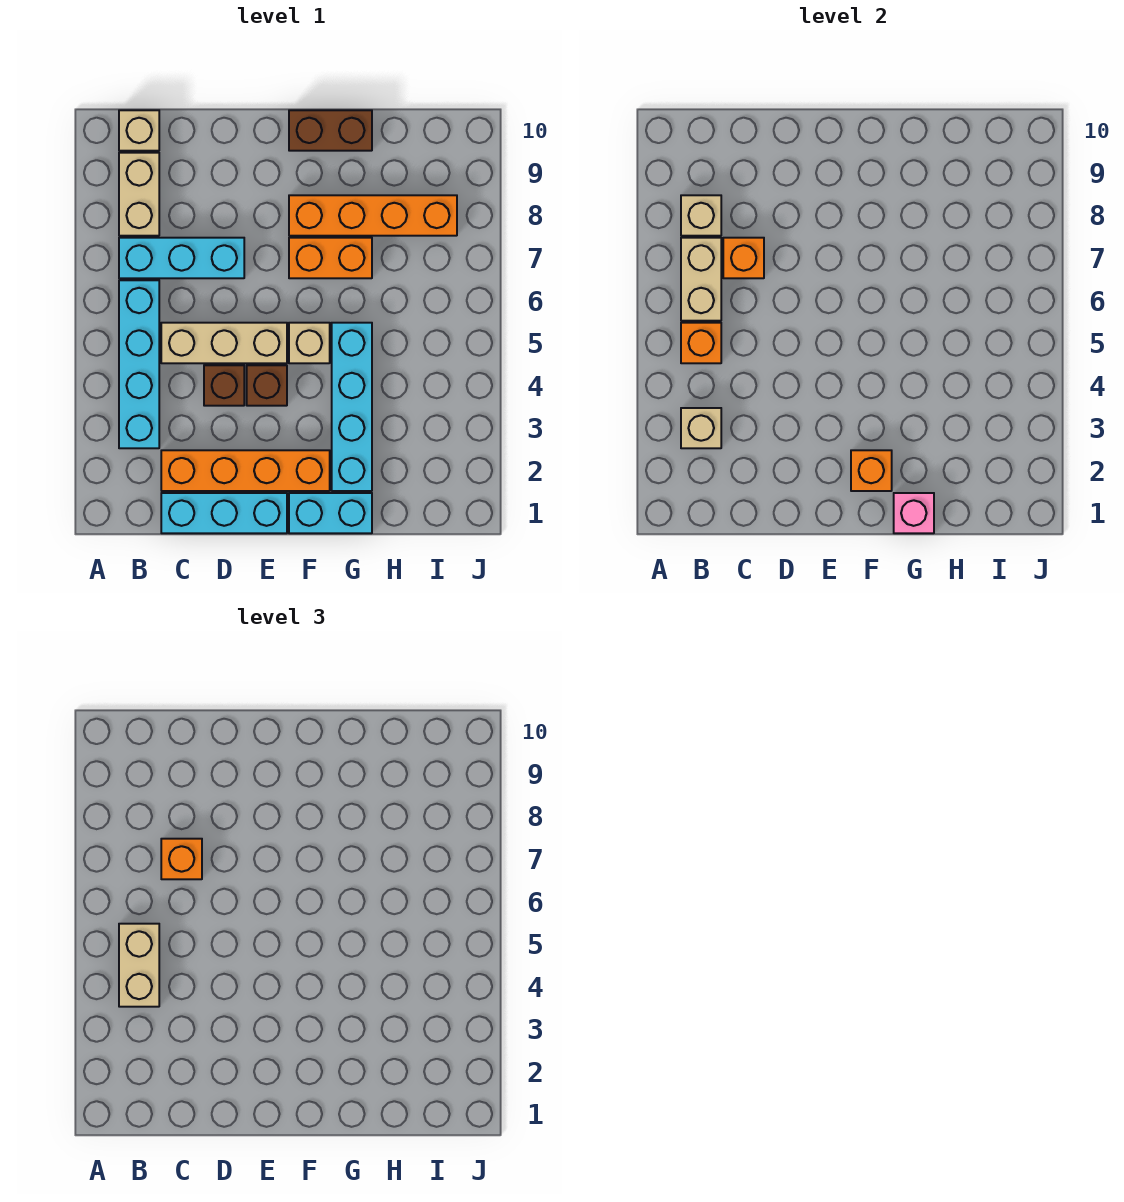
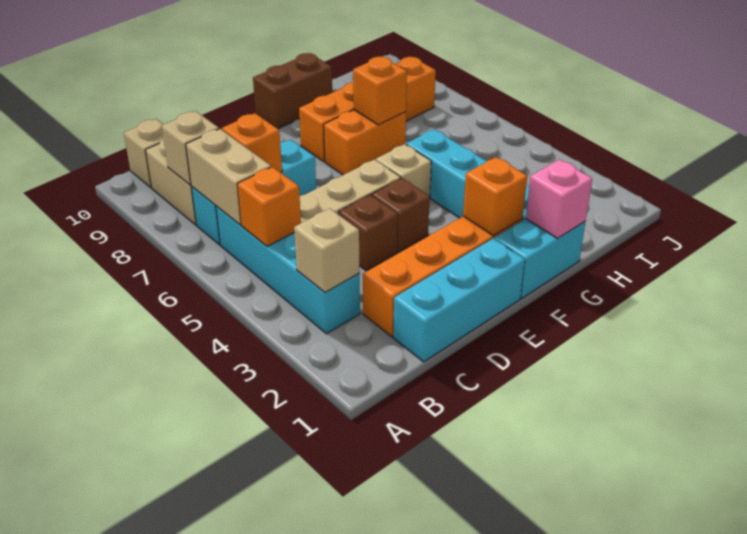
tan 1x2 brick [119,924,159,1007] -> none
orange 1x1 brick [161,839,202,879] -> orange 1x1 brick moved to [353,57,407,125]

